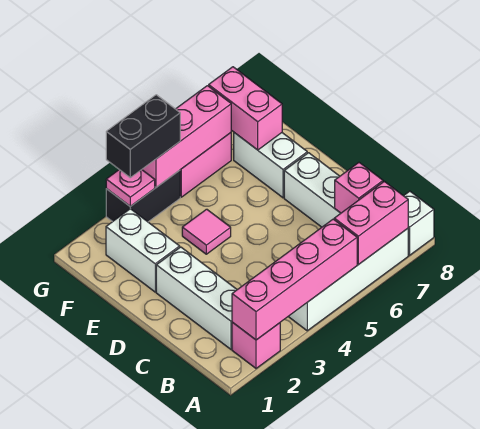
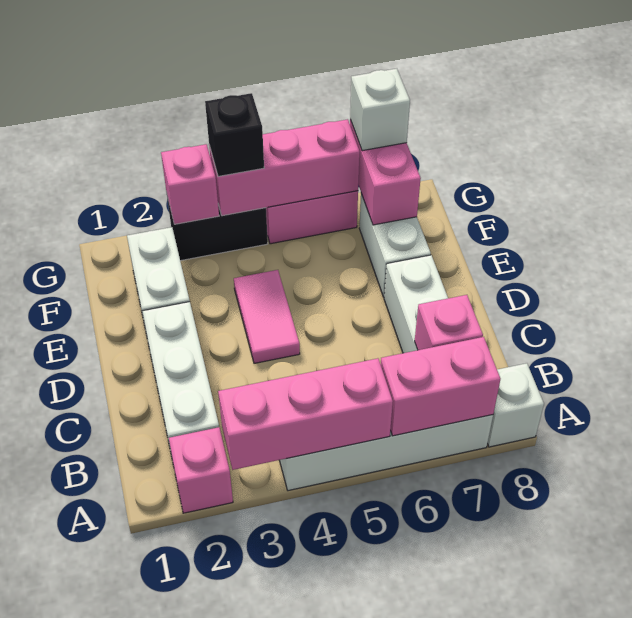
pink 1x4 brick [232,219,357,340] -> pink 1x3 brick [218,358,393,470]
pink 1x1 tile [182,209,231,254] -> pink 1x2 tile [234,270,300,363]
pink 1x1 plate [106,170,155,206] -> pink 1x1 brick [161,144,219,224]
black 1x2 brick [106,95,180,178] -> black 1x1 brick [205,93,264,176]
none -> white 1x1 brick [350,69,410,151]

